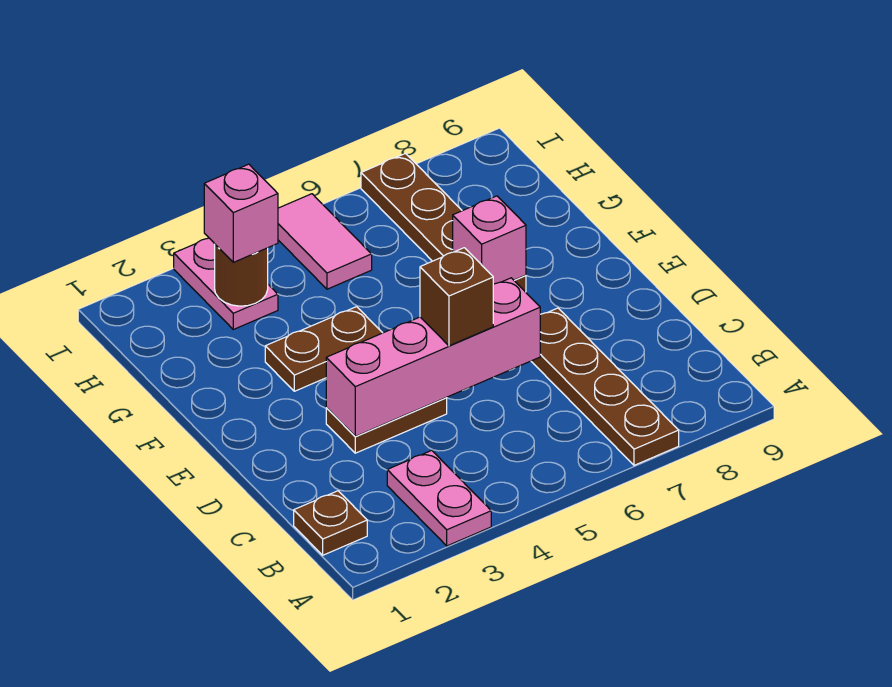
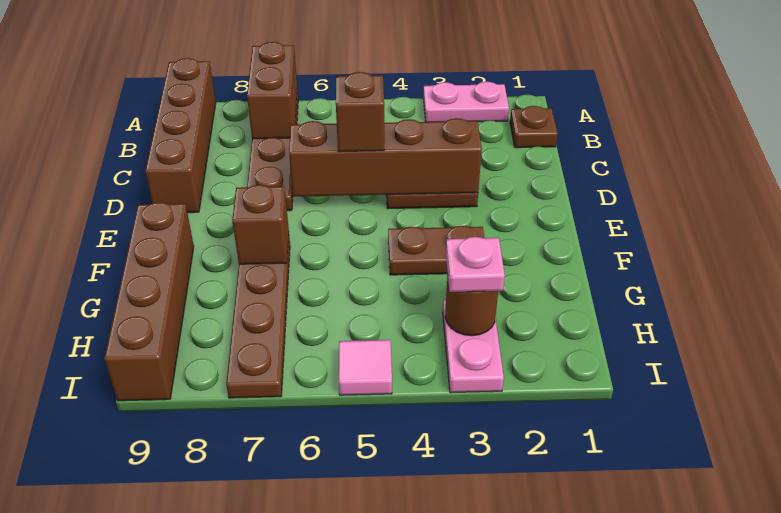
pink 1x2 plate [387,450,491,546] -> pink 1x2 plate turned to [423,82,509,122]
none -> brown 1x2 brick [247,42,297,139]
none -> brown 1x4 brick [145,58,216,213]
pink 1x4 brick [326,278,540,436] -> brown 1x4 brick [289,118,482,197]
pink 1x1 brick [453,196,526,284] -> brown 1x1 brick [232,185,289,264]
none -> brown 1x4 brick [104,202,194,401]
pink 1x1 brick [204,164,278,262] -> pink 1x1 plate [446,237,505,292]
pink 1x2 tile [278,194,372,289] -> pink 1x1 tile [339,340,392,395]

